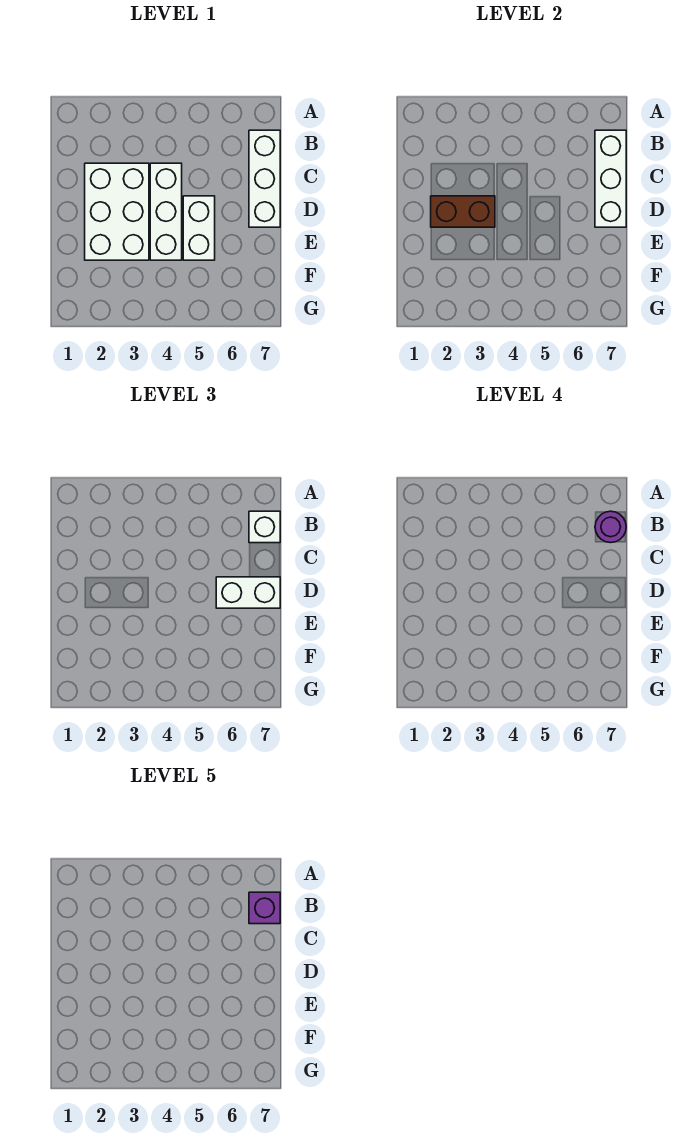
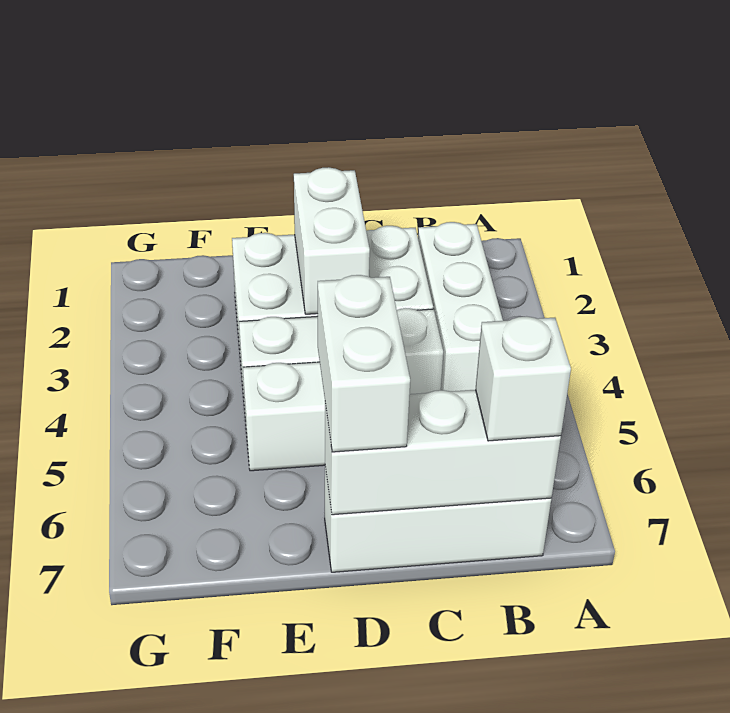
none -> white 1x3 brick [418,222,503,392]
purple 1x1 round brick [595,511,626,543] -> none
purple 1x1 brick [249,892,280,924] -> none
brown 1x2 brick [431,196,495,227] -> white 1x2 brick [294,167,370,314]

